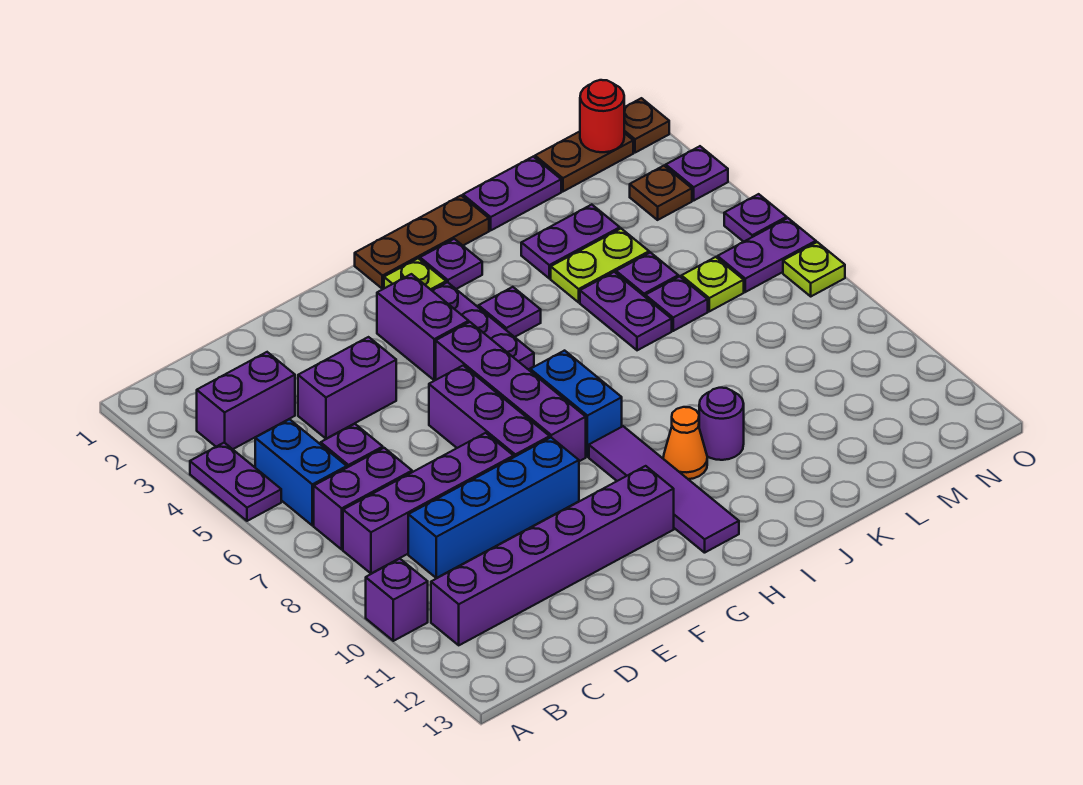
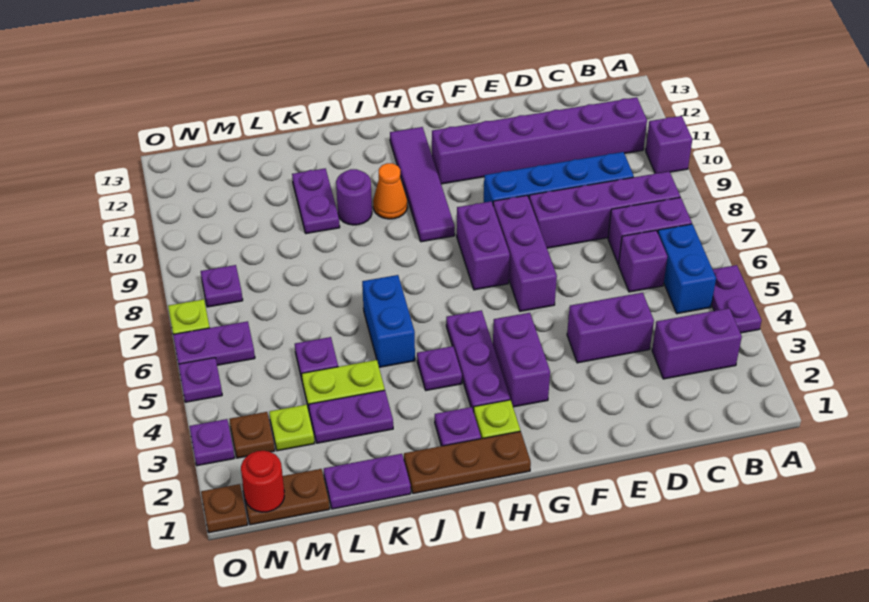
purple 1x4 brick [436,322,586,461] -> purple 1x2 brick [457,202,510,290]
blue 1x2 brick [530,351,622,457] -> blue 1x2 brick moved to [362,275,415,367]
purple 1x2 plate [580,272,672,350] -> purple 1x2 plate moved to [292,168,340,234]
purple 1x1 plate [645,276,708,331] -> purple 1x1 plate moved to [201,265,243,307]
lime 1x1 plate [681,257,744,311] -> lime 1x1 plate moved to [269,405,315,451]

